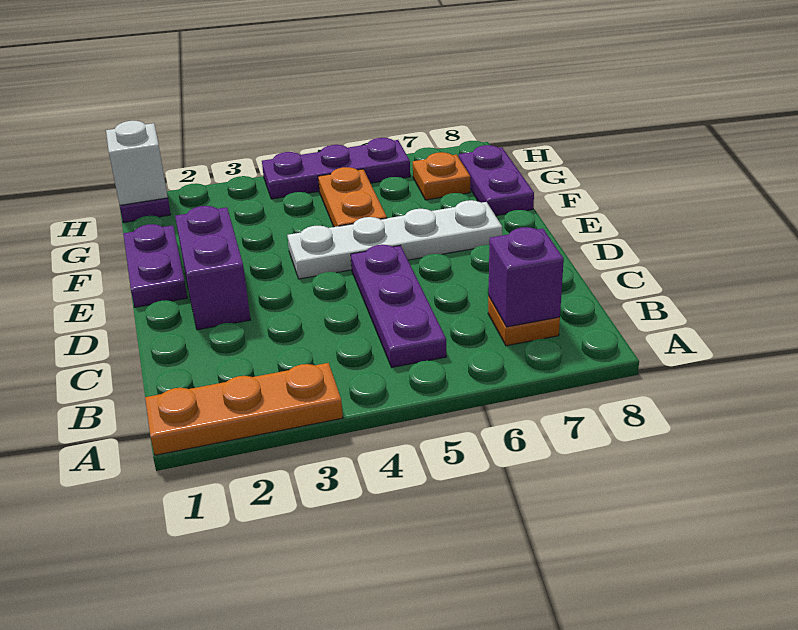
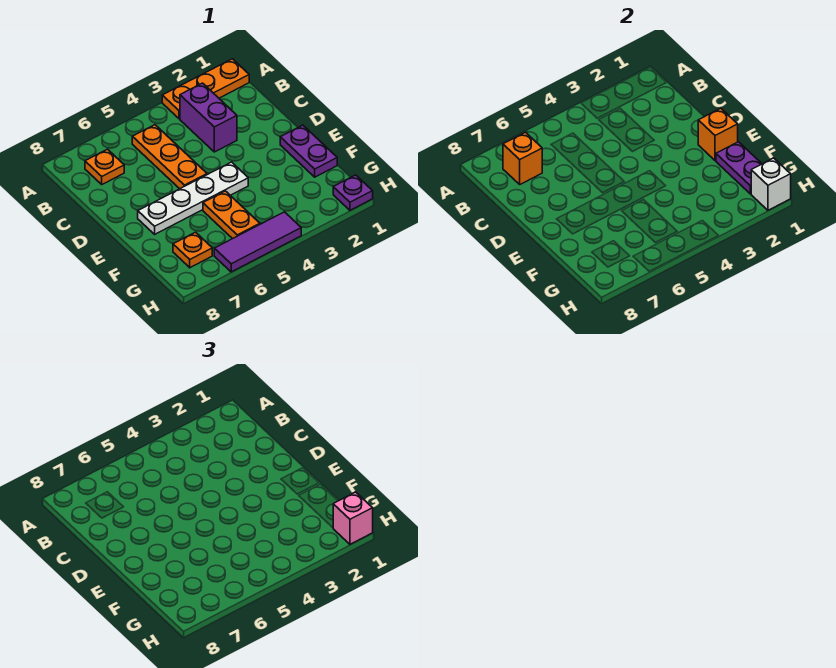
purple 1x3 plate [351,245,446,367] -> orange 1x3 plate [132,125,207,189]
purple 1x1 brick [489,227,564,327] -> orange 1x1 brick [503,132,542,184]
purple 1x2 brick [175,206,251,330] -> purple 1x2 brick moved to [180,83,237,152]
none -> orange 1x1 brick [698,108,738,161]
purple 1x2 plate [459,145,534,216] -> purple 1x2 plate moved to [716,142,762,194]
none -> pink 1x1 brick [333,492,373,544]
purple 1x3 plate [262,138,410,199] -> purple 1x3 tile [214,212,301,272]

